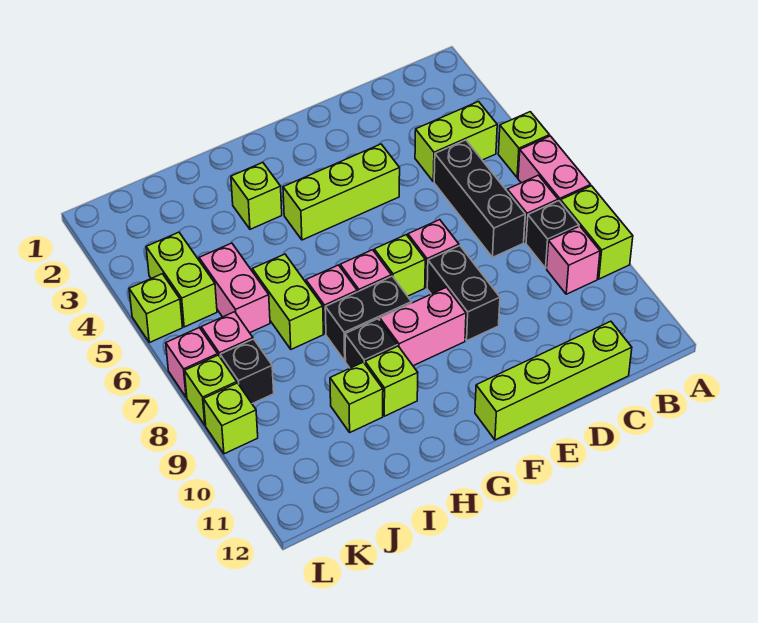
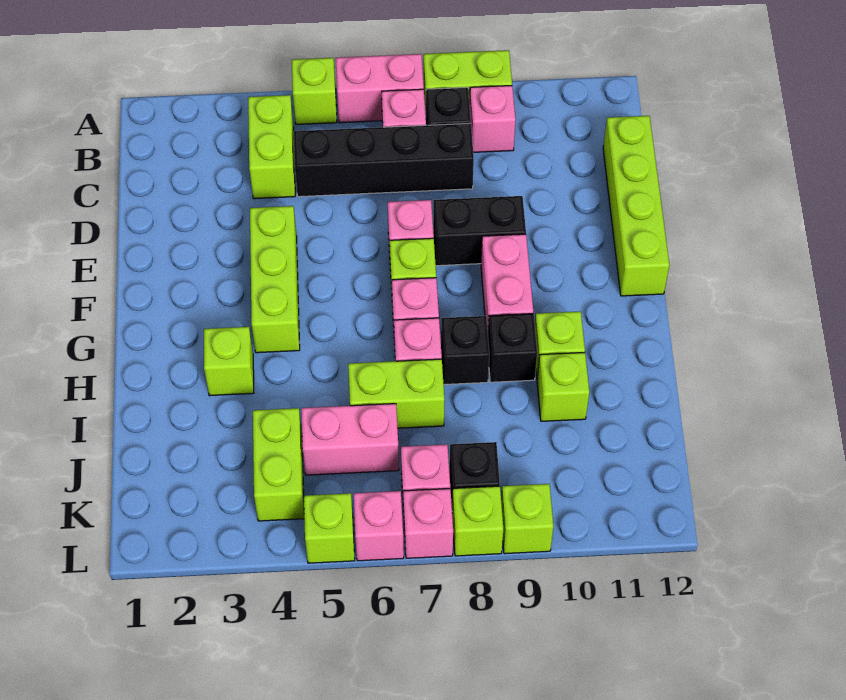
black 1x3 brick [434,140,525,257] -> black 1x4 brick [294,123,474,197]
black 1x2 brick [325,276,412,361] -> black 1x1 brick [441,316,490,385]
lime 1x2 brick [146,232,217,327] -> lime 1x2 brick turned to [253,408,304,521]
none -> pink 1x1 brick [354,491,404,561]

